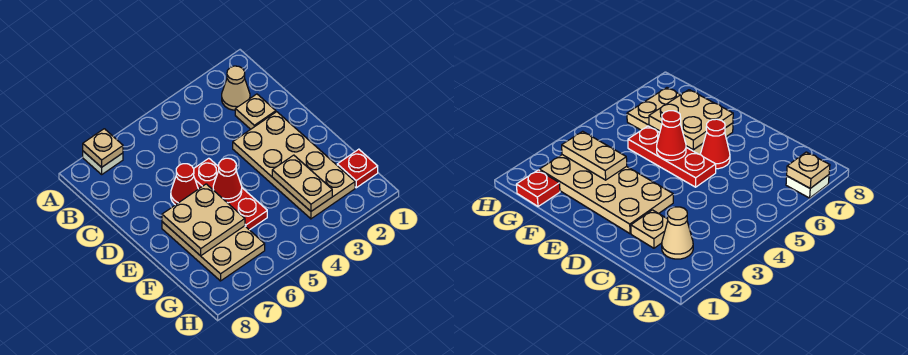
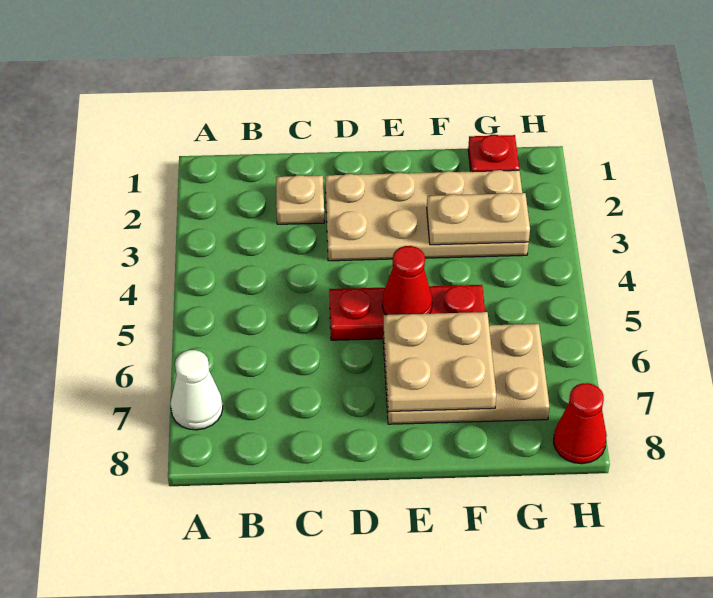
white 1x1 plate [83,151,123,174] -> white 1x1 cone [170,350,223,430]
tan 1x1 plate [83,129,123,167] -> none
tan 1x1 cone [222,66,250,110] -> none
red 1x1 cone [171,164,198,205] -> red 1x1 cone moved to [554,383,607,464]

